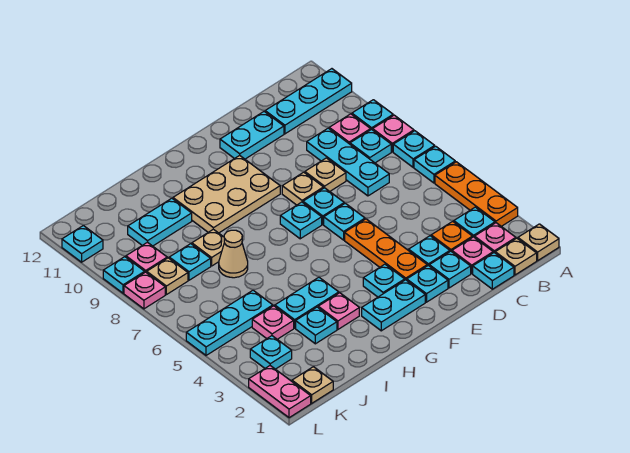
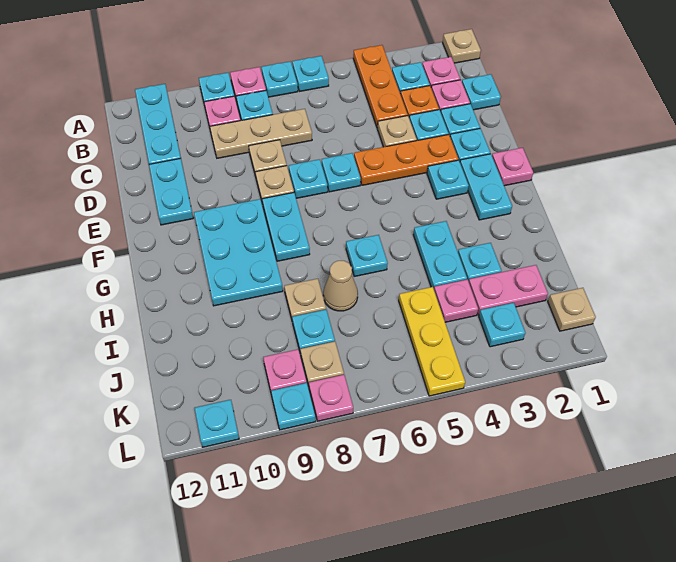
orange 1x3 plate [435,162,518,226] -> orange 1x3 plate turned to [353,45,408,128]
tan 1x1 plate [495,238,537,275] -> tan 1x1 plate moved to [377,116,417,147]
cyan 1x3 plate [307,128,389,196] -> tan 1x3 plate [210,109,312,158]
cyan 1x1 plate [280,202,322,239] -> cyan 1x1 plate moved to [346,235,388,276]
tan 2x3 plate [173,155,280,233] -> cyan 2x3 plate [194,199,283,306]
pink 1x1 plate [318,293,359,329] -> pink 1x1 plate moved to [492,148,533,186]
cyan 1x2 plate [128,198,192,246] -> cyan 1x2 plate moved to [262,193,310,261]
cyan 1x3 plate [186,290,273,355] -> yellow 1x3 plate [399,287,465,396]
pink 1x2 plate [249,366,311,418] -> pink 1x2 plate moved to [469,265,548,315]

